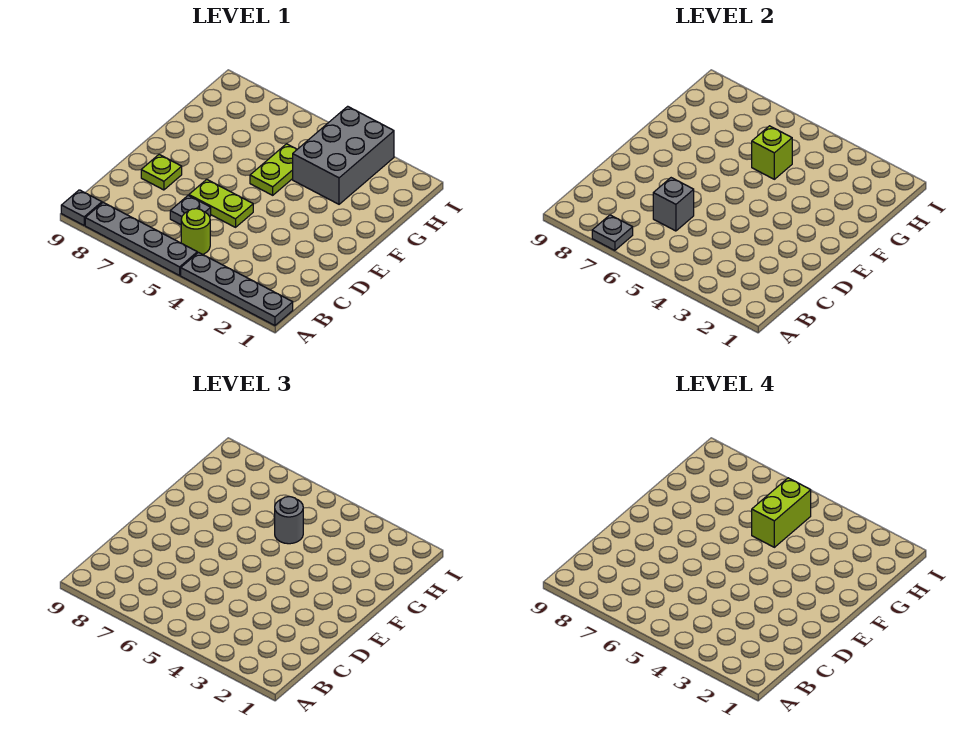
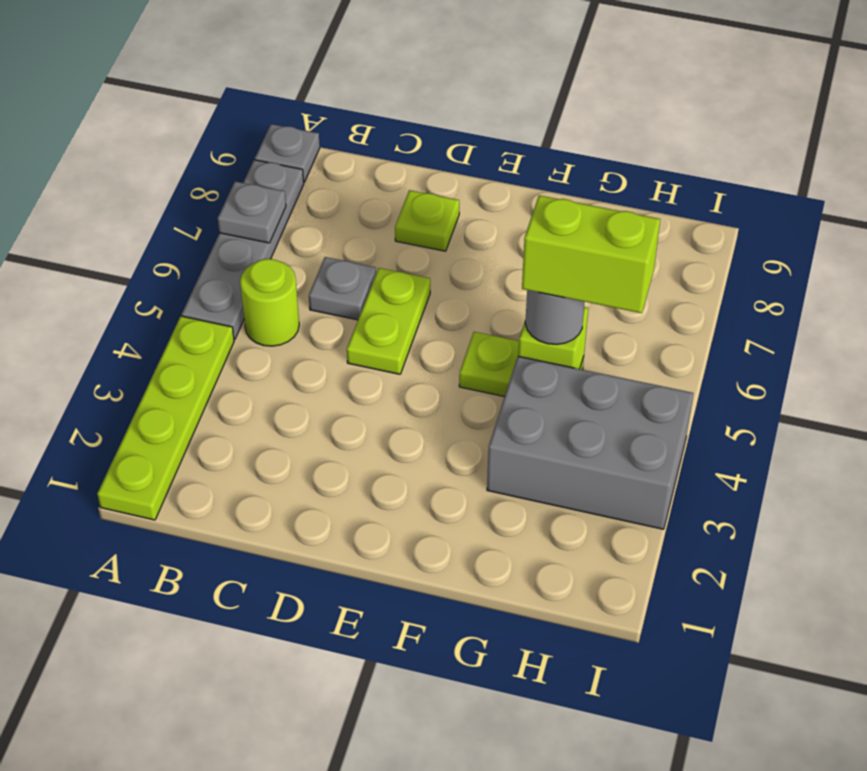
grey 1x4 plate [181,253,293,325] -> lime 1x4 plate [97,316,234,520]
grey 1x1 brick [653,178,694,231] -> none

